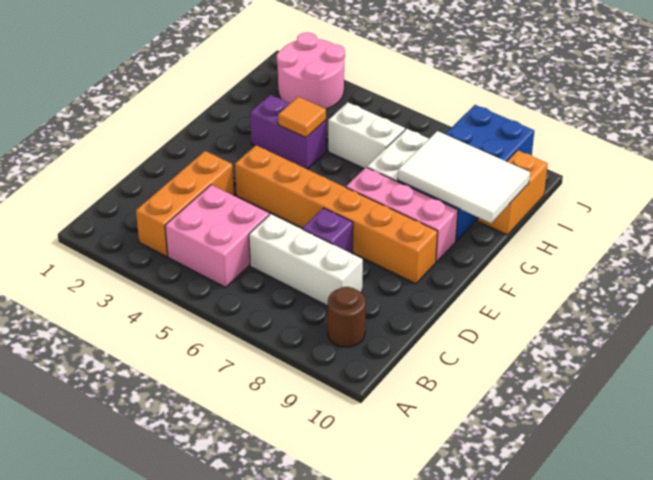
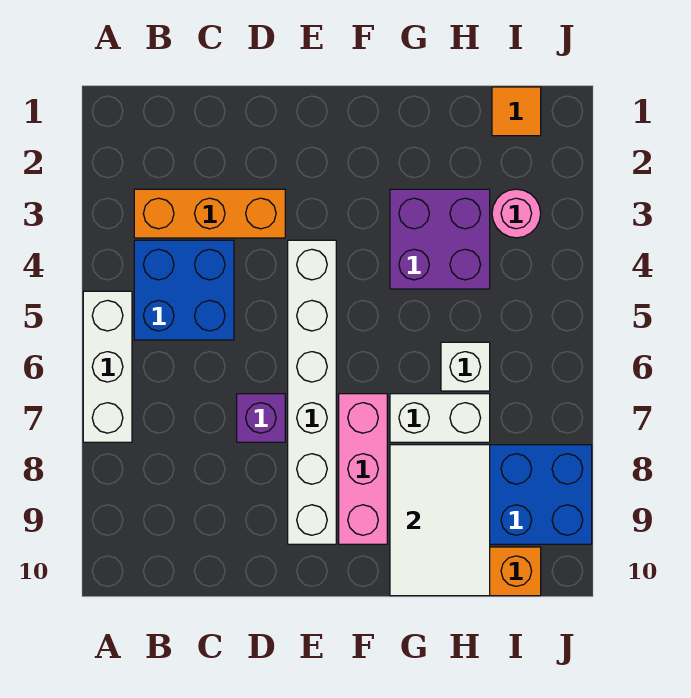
pink 2x2 brick [165,185,269,287] -> blue 2x2 brick [134,240,234,340]
brown 1x1 round brick [328,287,366,347] -> none
white 1x3 brick [249,214,363,306] -> white 1x3 brick moved to [83,291,132,442]
orange 1x6 brick [235,145,438,284] -> white 1x6 brick [288,240,336,544]
purple 1x2 brick [250,95,326,169] -> purple 2x2 brick [390,189,490,289]
orange 1x1 tile [278,97,326,138] -> orange 1x1 tile moved to [492,87,541,136]
white 1x2 brick [328,102,405,169] -> white 1x1 brick [441,342,490,391]
pink 2x2 round brick [277,32,345,109] -> pink 1x1 round brick [492,189,541,238]

